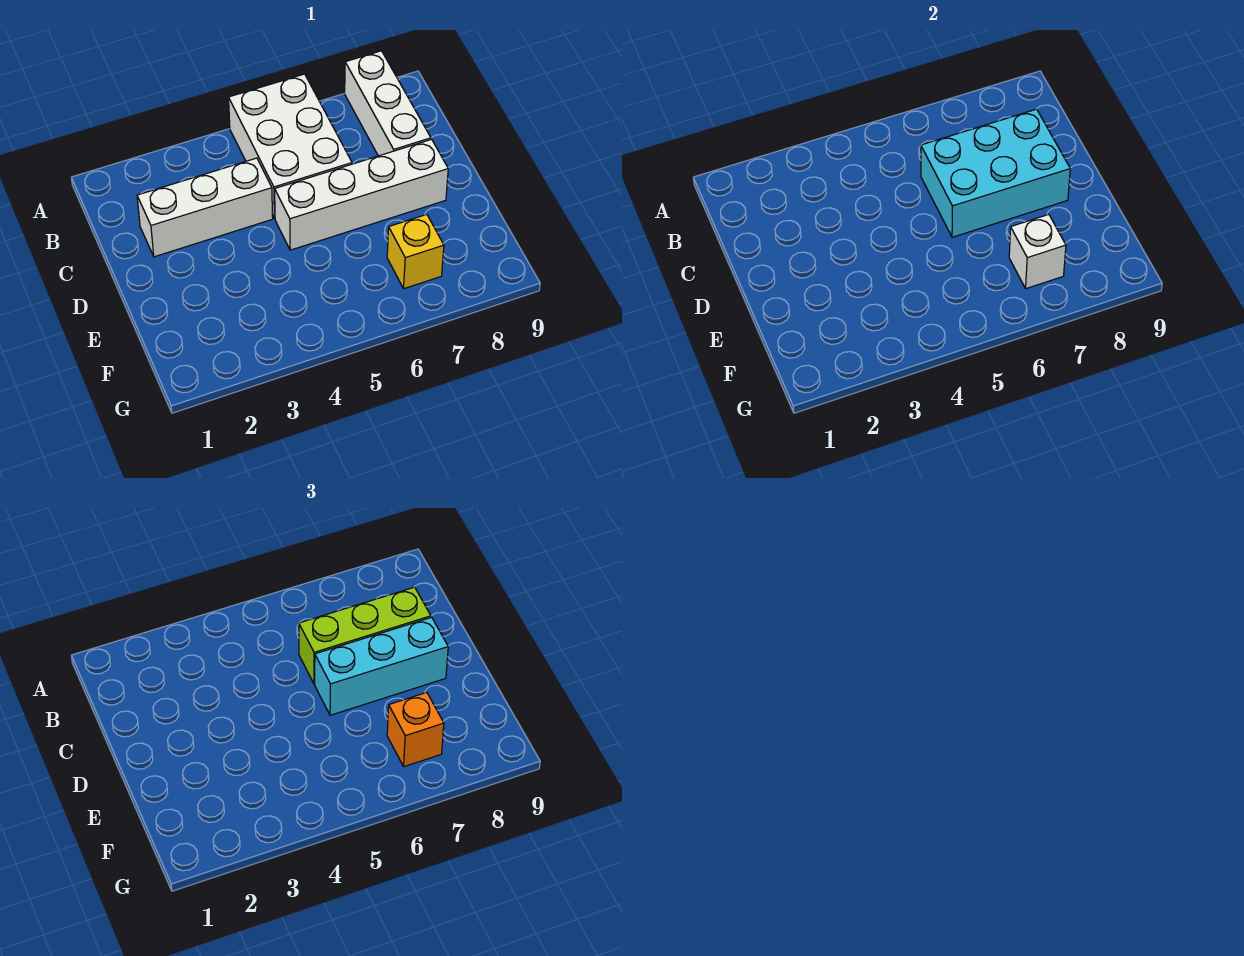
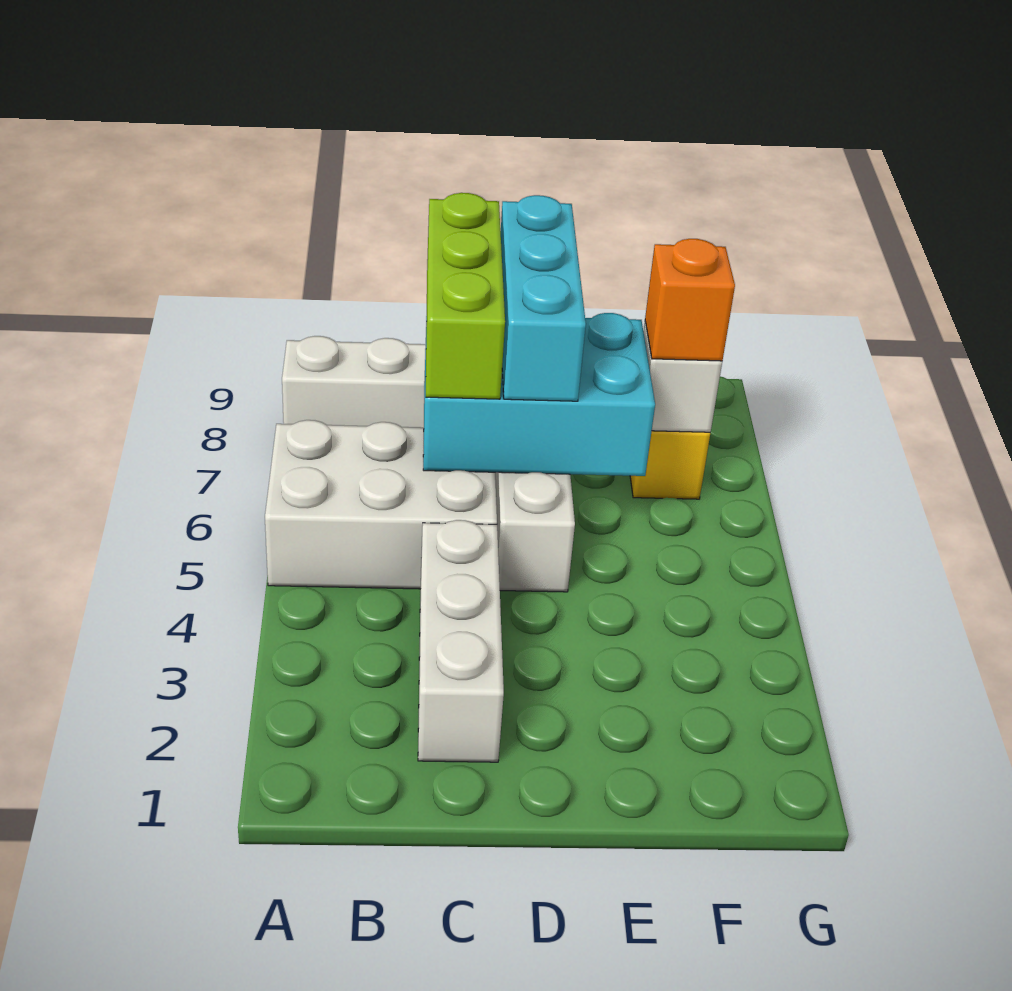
cyan 2x3 brick [921,109,1070,237] -> cyan 2x3 brick turned to [423,313,655,476]

